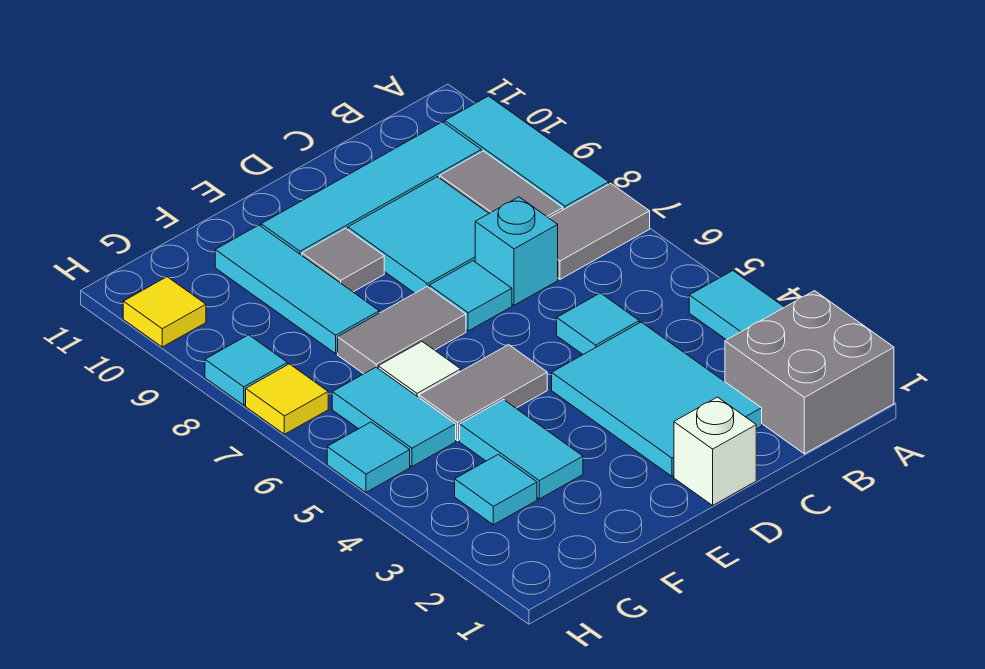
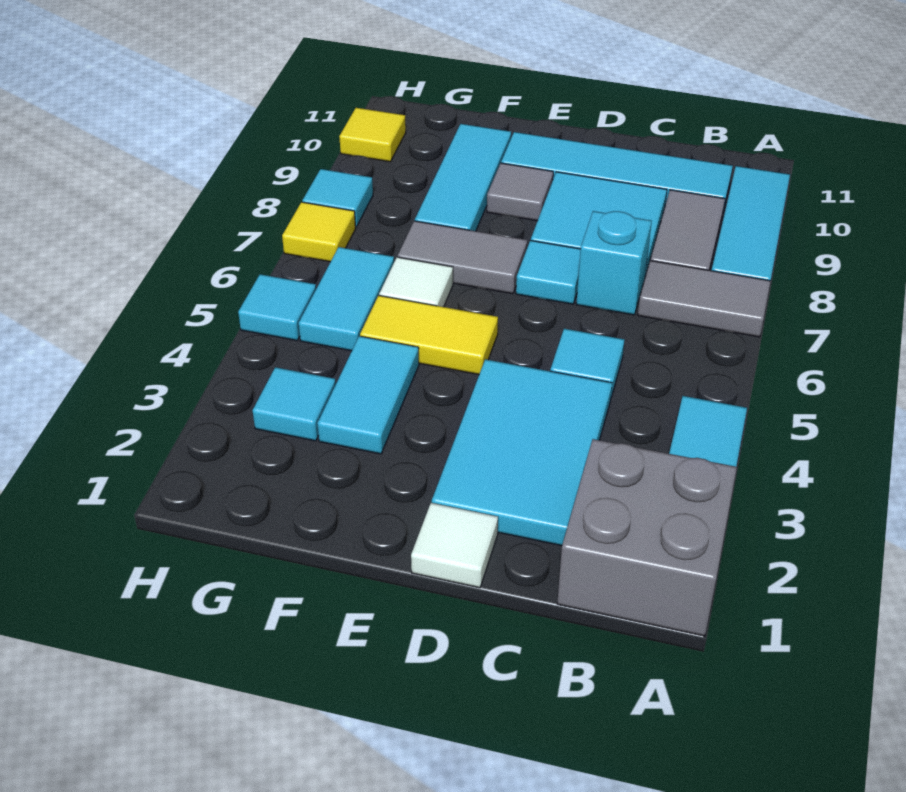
white 1x1 brick [674,397,756,505] -> white 1x1 tile [411,503,498,588]
grey 1x2 tile [419,345,547,441] -> yellow 1x2 tile [360,296,498,375]

